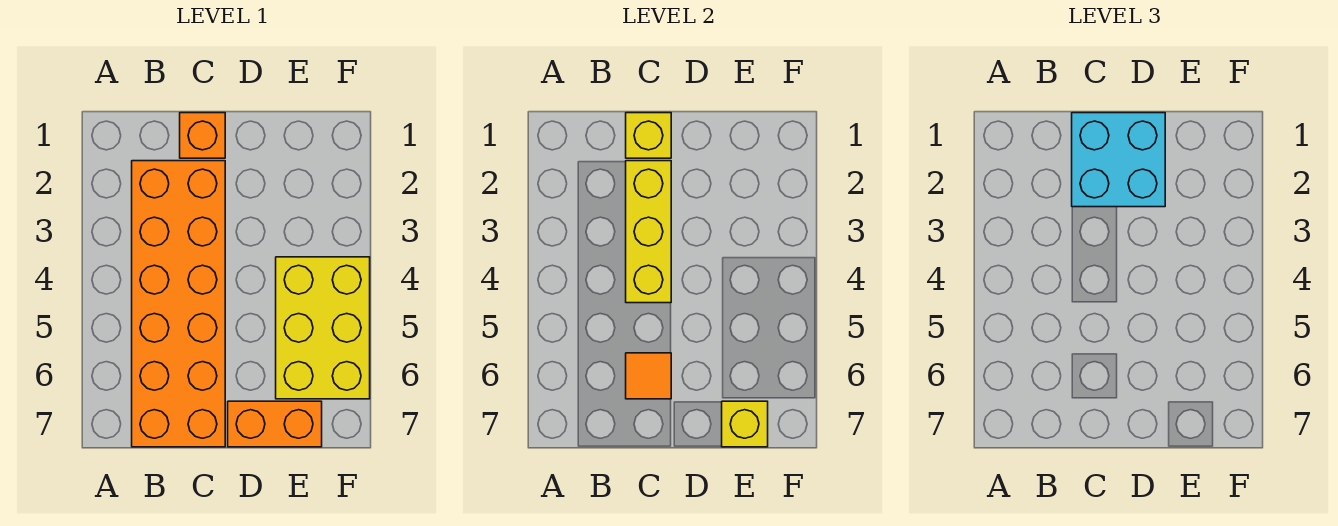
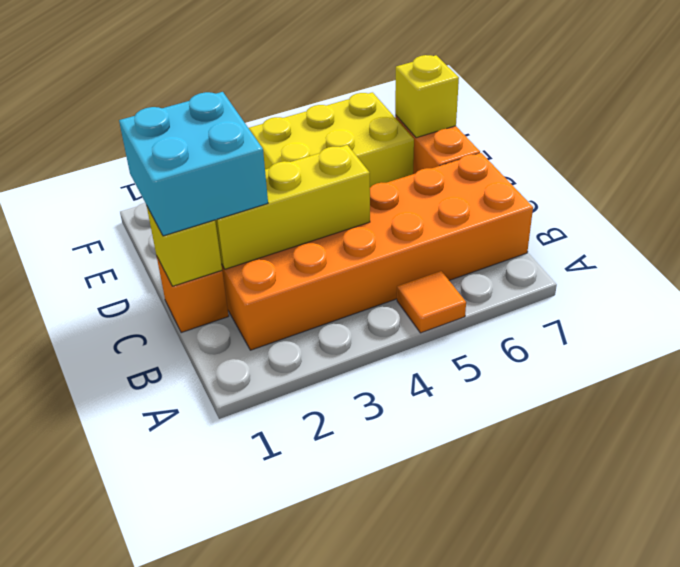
orange 1x1 tile [626,353,671,399] -> orange 1x1 tile moved to [397,271,466,333]

